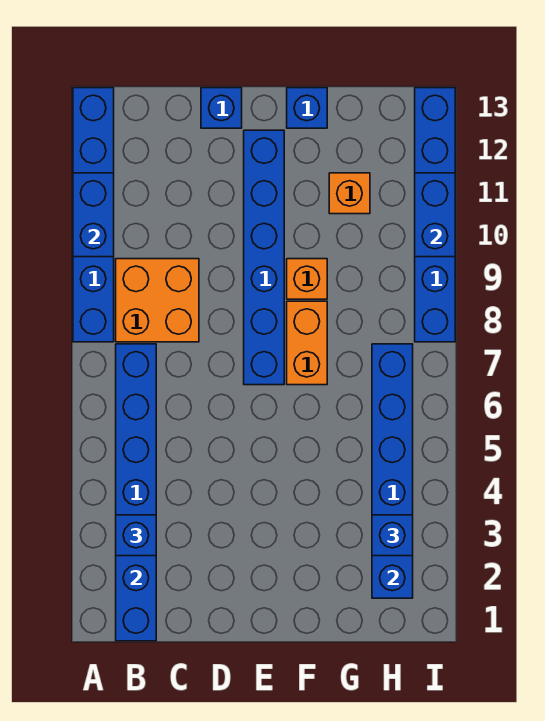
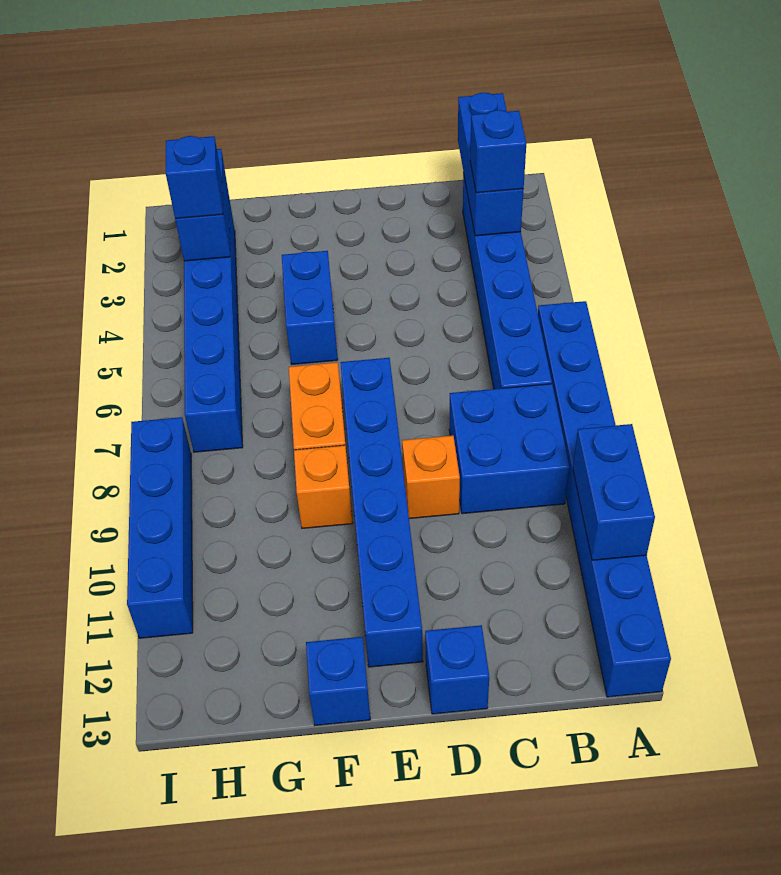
blue 1x6 brick [73,88,114,342] -> blue 1x8 brick [538,301,671,697]
orange 2x2 brick [116,259,199,342] -> blue 2x2 brick [449,384,570,514]
orange 1x1 brick [329,173,370,214] -> orange 1x1 brick moved to [402,435,460,519]
blue 1x6 brick [415,88,455,342] -> blue 1x4 brick [127,417,193,638]
blue 1x2 brick [415,173,455,257] -> blue 1x2 brick moved to [282,251,338,364]

